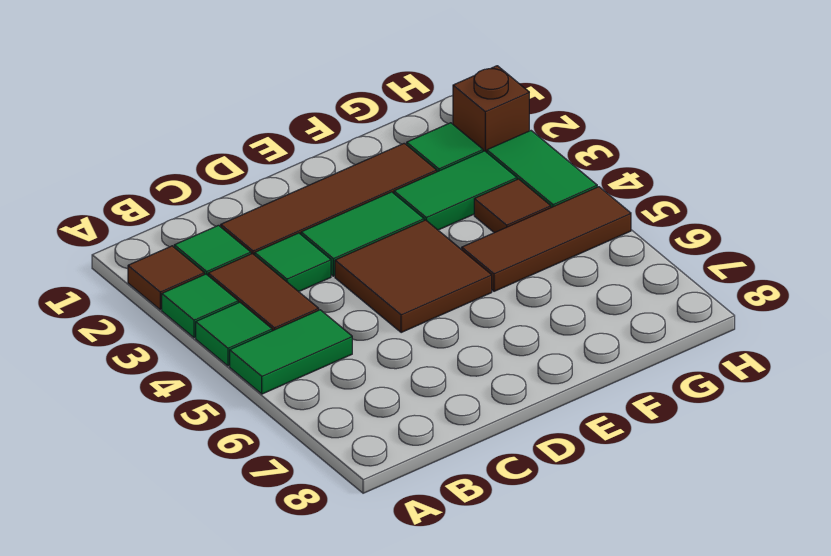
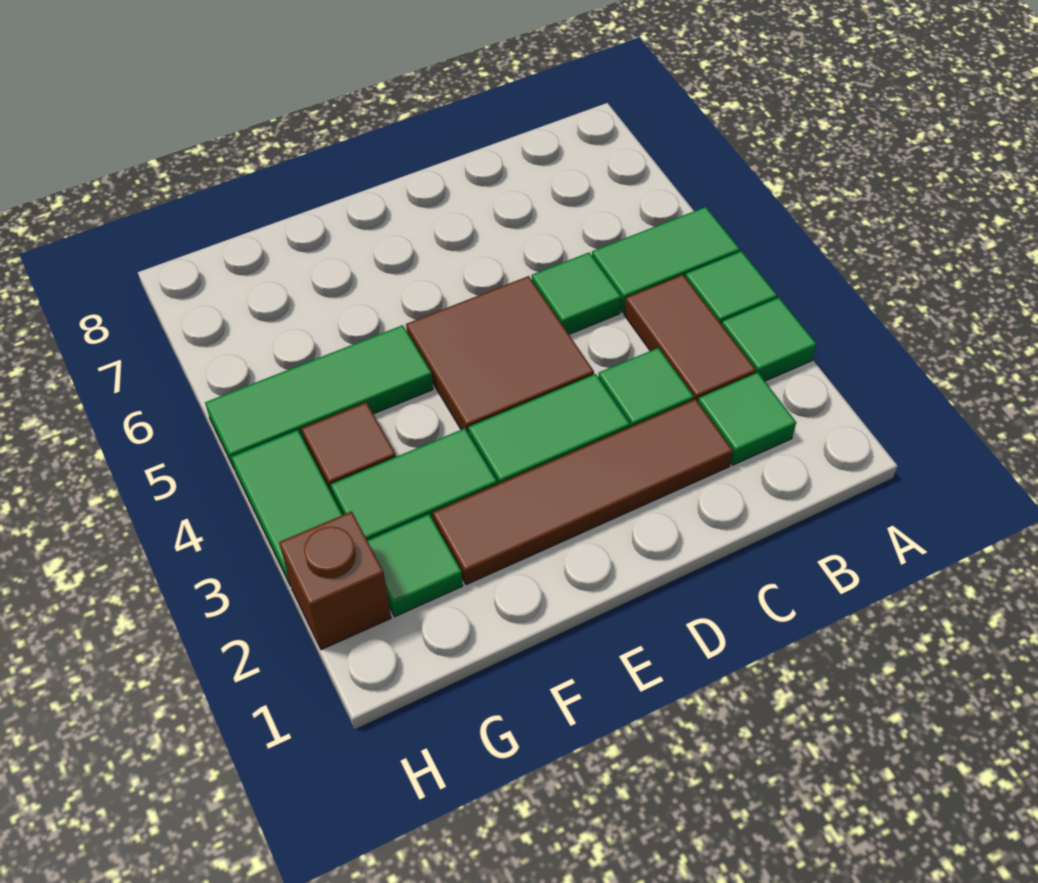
brown 1x1 tile [128,246,204,310] -> none
none -> green 1x1 tile [532,253,621,334]
brown 1x3 tile [462,187,631,291] -> green 1x3 tile [205,325,433,470]

